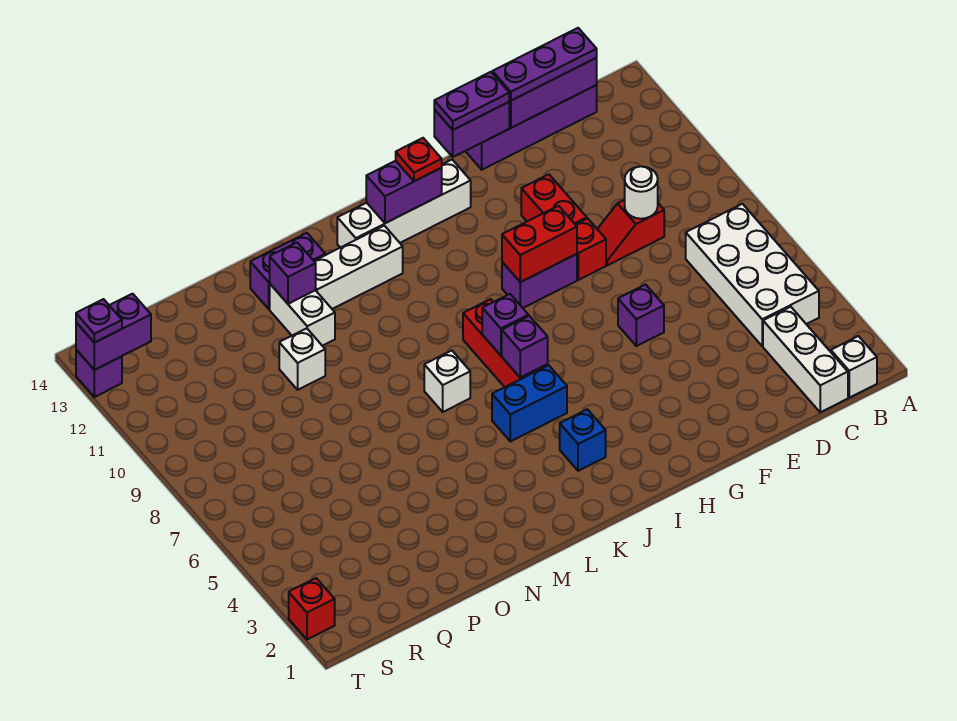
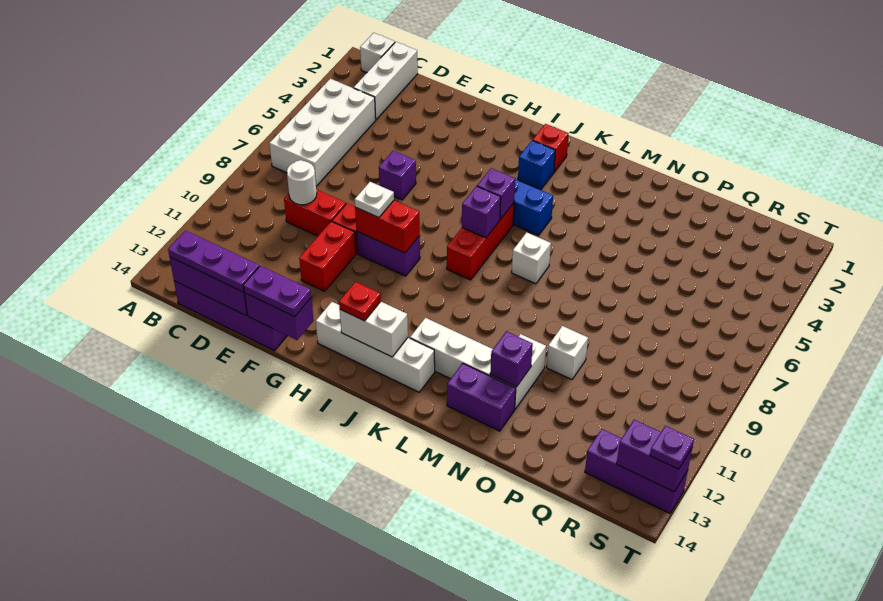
red 1x2 slope [598,200,664,265] -> red 1x2 brick [284,189,346,236]
none -> white 1x1 plate [355,182,394,218]
purple 1x2 brick [366,161,442,223] -> white 1x2 brick [340,302,408,357]
red 1x1 brick [289,578,335,640] -> red 1x1 brick moved to [533,124,569,172]
purple 1x1 brick [76,350,122,397] -> purple 1x3 brick [585,429,688,513]

